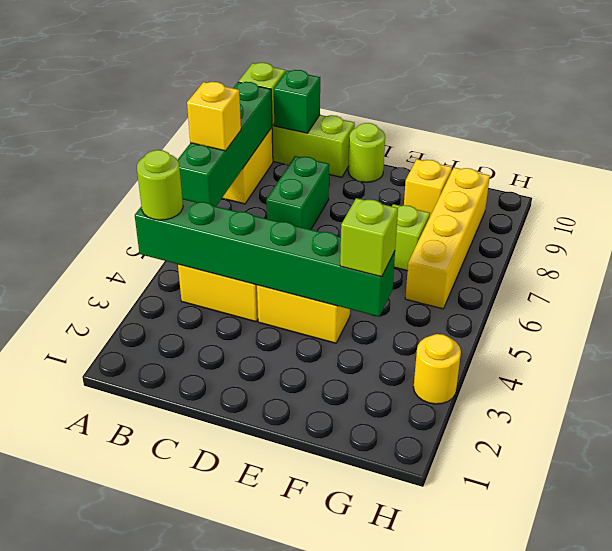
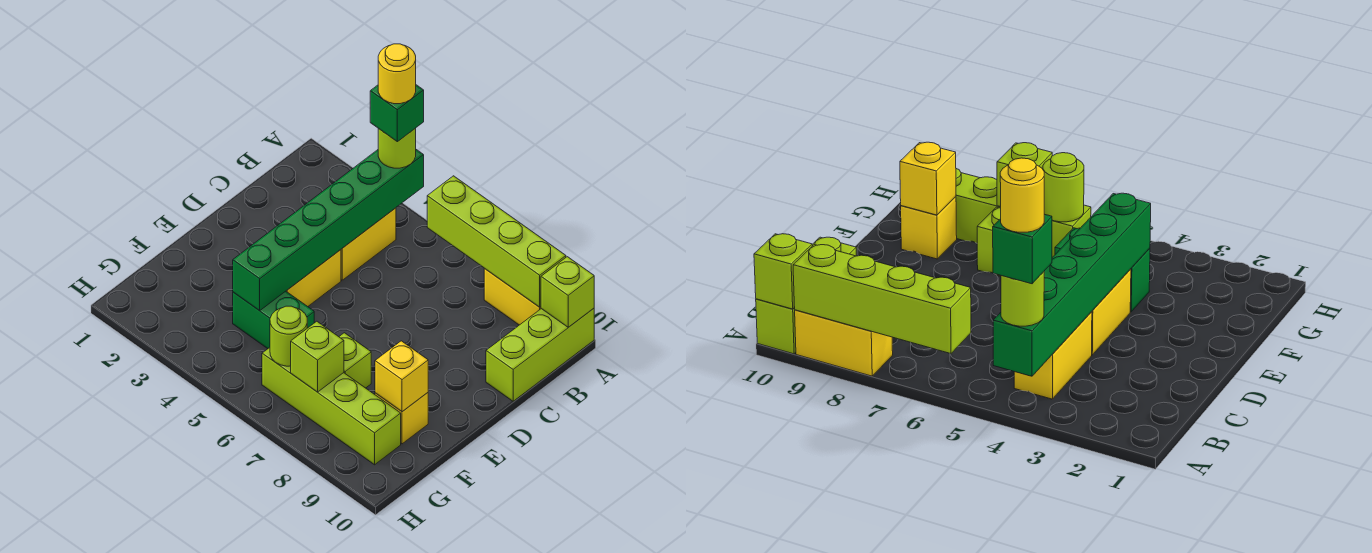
green 1x4 brick [178,82,272,206] -> lime 1x4 brick [427,176,566,307]
yellow 1x1 brick [187,82,241,151] -> yellow 1x1 brick moved to [375,341,428,412]
green 1x1 brick [274,70,320,133] -> green 1x1 brick moved to [370,85,424,142]
green 1x2 brick [266,156,329,230] -> green 1x2 brick moved to [233,291,314,349]
lime 1x1 round brick [348,123,385,182] -> lime 1x1 round brick moved to [270,306,307,366]
lime 1x1 brick [340,198,398,277] -> lime 1x1 brick moved to [291,321,344,392]
yellow 1x4 brick [405,168,490,309] -> lime 1x4 brick [262,348,401,465]
yellow 1x1 round brick [414,334,461,404] -> yellow 1x1 round brick moved to [378,44,416,104]

